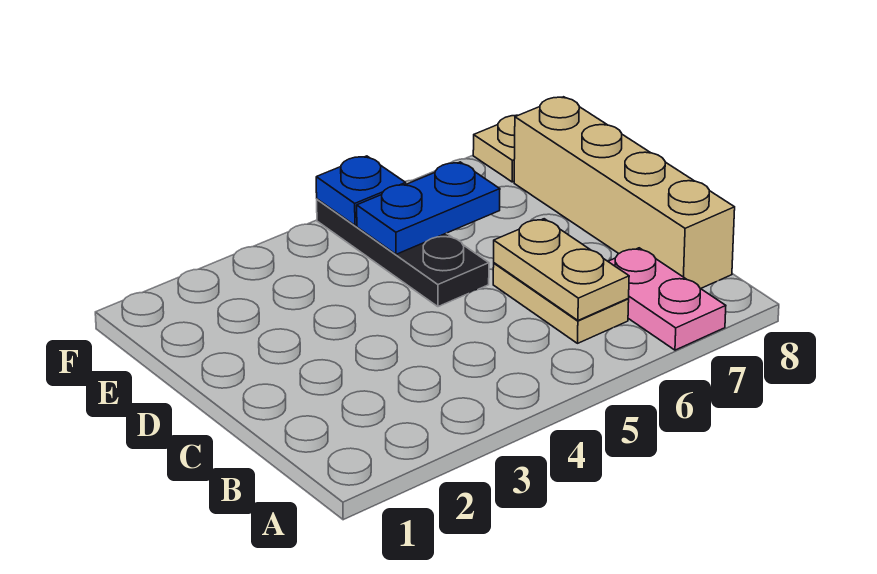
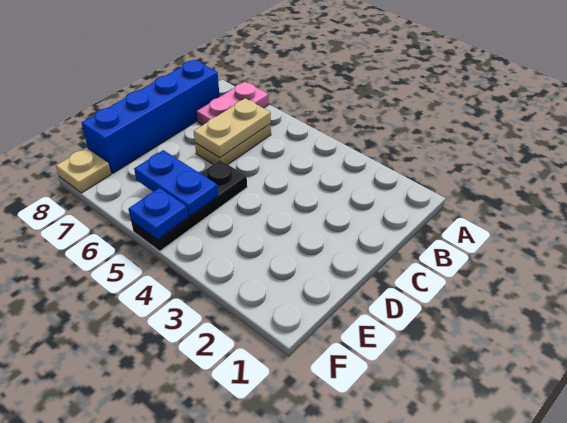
tan 1x4 brick [514,97,735,289] -> blue 1x4 brick [82,60,220,173]

